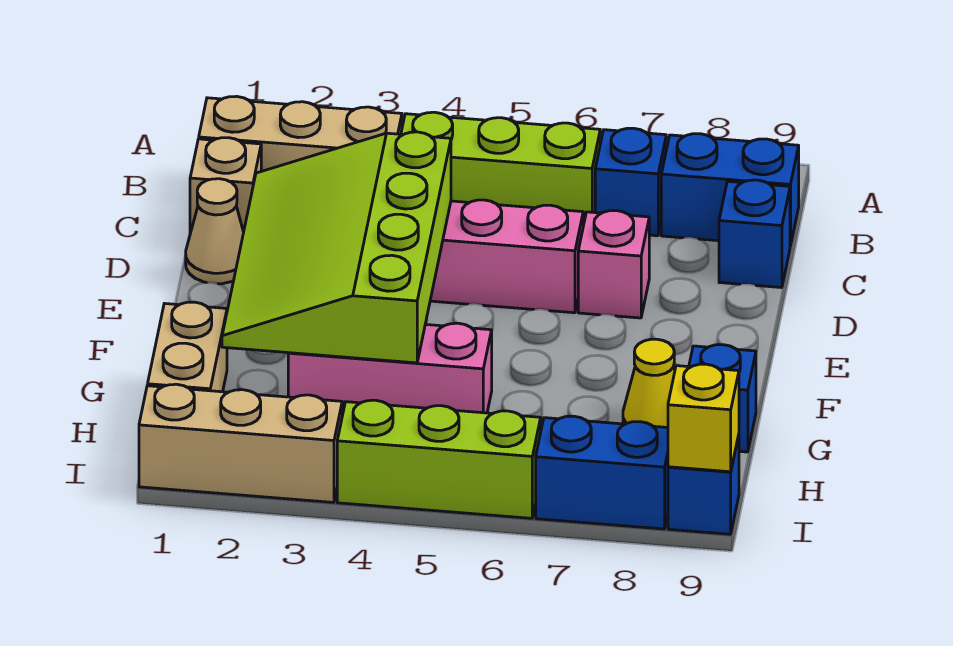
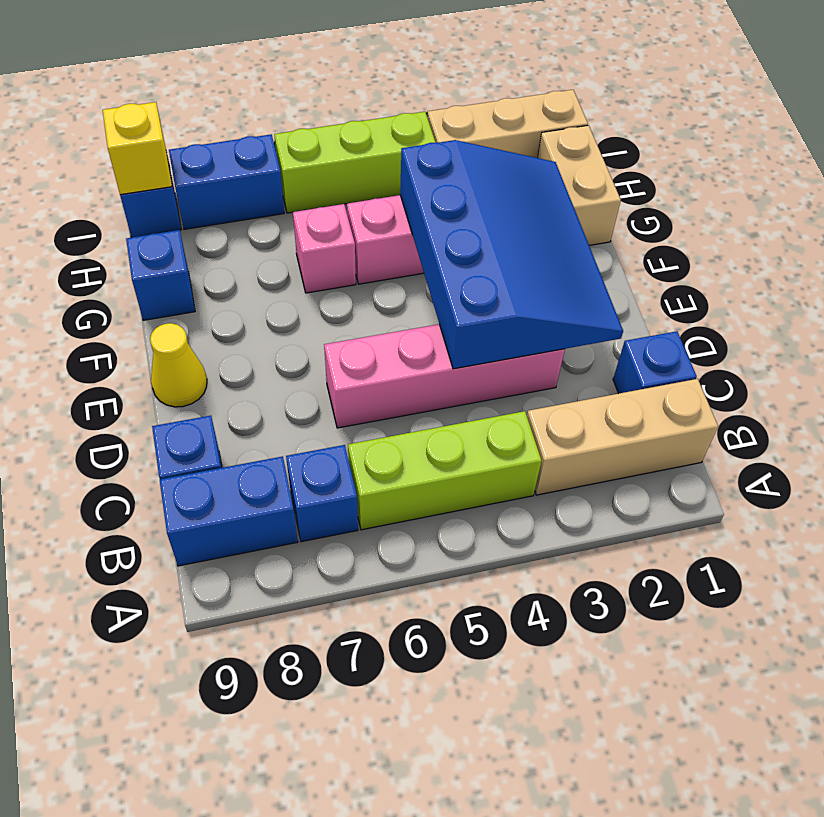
tan 1x1 brick [190,138,261,233] -> blue 1x1 brick [613,331,697,394]
tan 1x1 cone [186,179,244,284] -> none
lime 3x4 slope [222,132,451,363] -> blue 3x4 slope [400,140,623,369]
pink 1x1 brick [578,211,649,318] -> pink 1x1 brick moved to [293,204,356,293]
yellow 1x1 cone [623,339,675,428] -> yellow 1x1 cone moved to [150,323,207,407]

